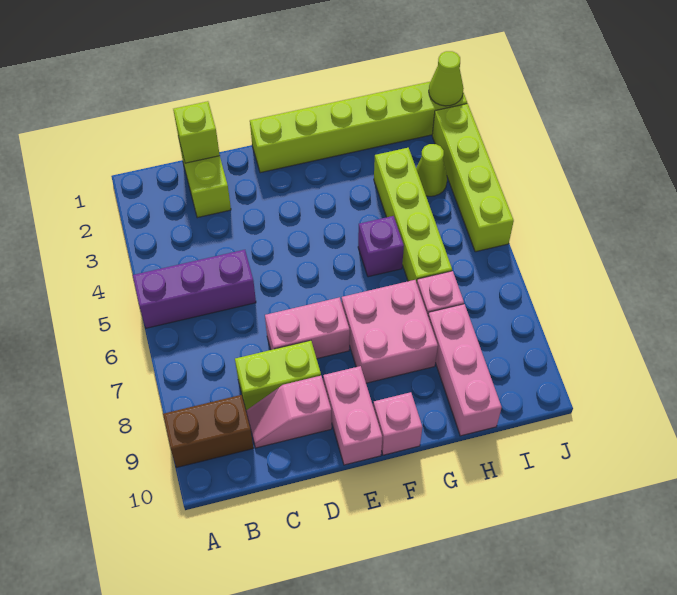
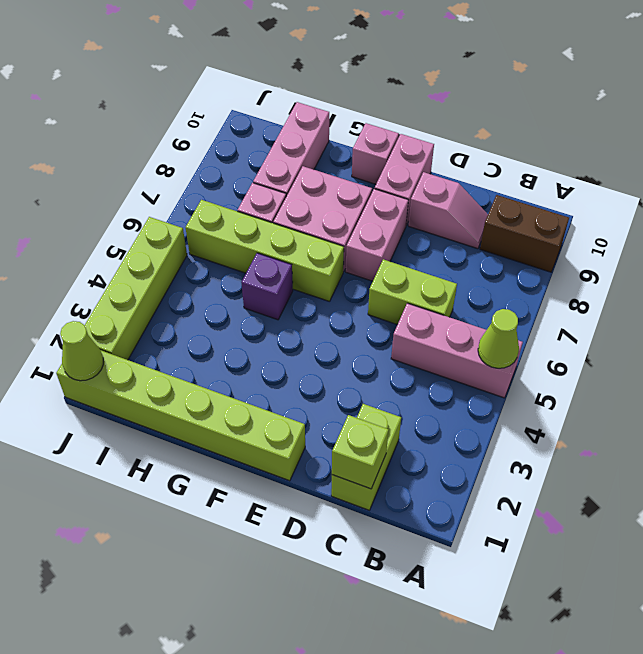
purple 1x3 brick [133,250,256,328] -> pink 1x3 brick [391,303,523,398]
lime 1x2 brick [235,341,321,410] -> lime 1x2 brick moved to [368,259,457,325]
pink 1x2 brick [265,297,350,358] -> pink 1x2 brick turned to [346,189,408,281]
lime 1x4 brick [374,148,452,283] -> lime 1x4 brick turned to [186,200,344,302]
lime 1x1 cone [416,144,447,196] -> lime 1x1 cone moved to [478,309,519,368]

